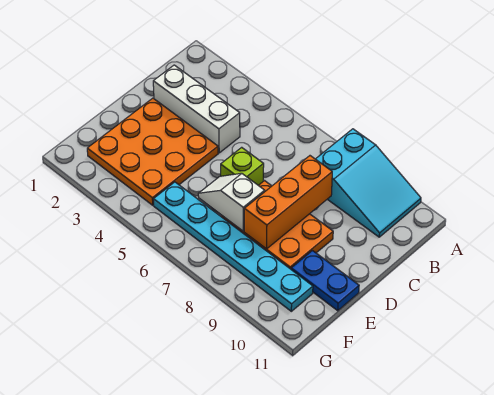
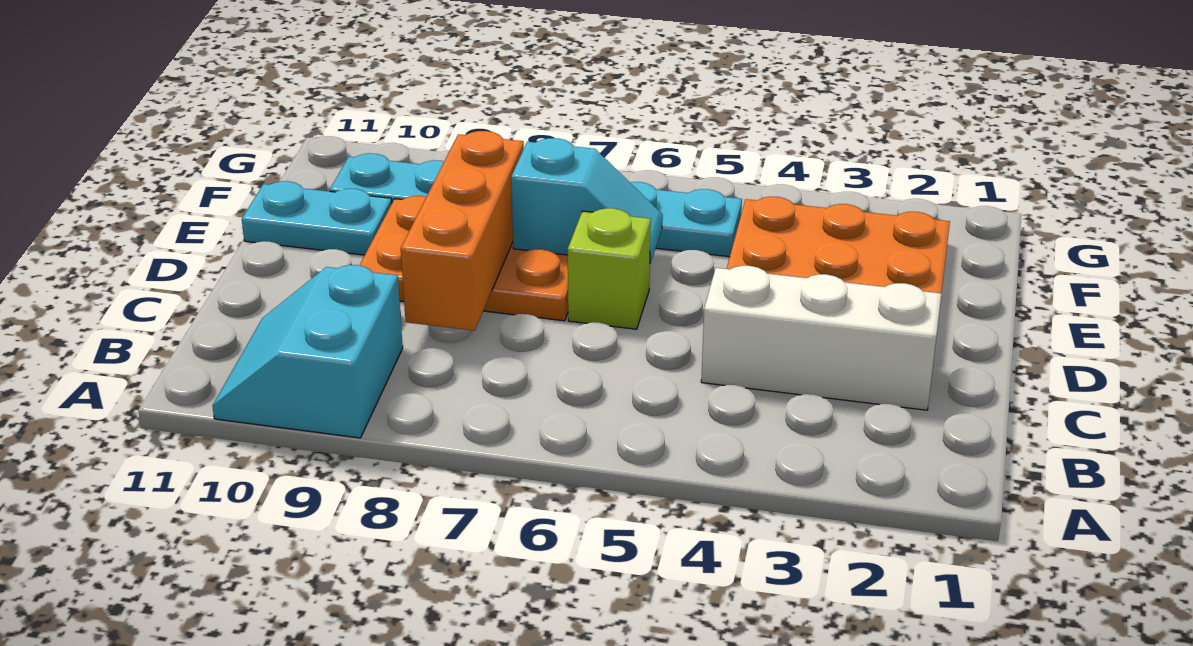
cyan 2x3 slope [316,129,421,237] -> cyan 2x2 slope [212,265,403,438]
white 1x2 slope [198,173,265,231] -> cyan 1x2 slope [511,138,663,264]
blue 1x2 plate [291,251,359,311] -> cyan 1x2 plate [242,181,392,255]

